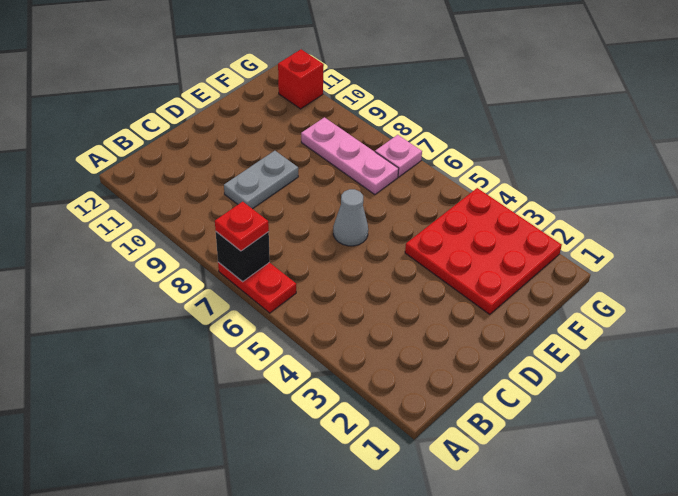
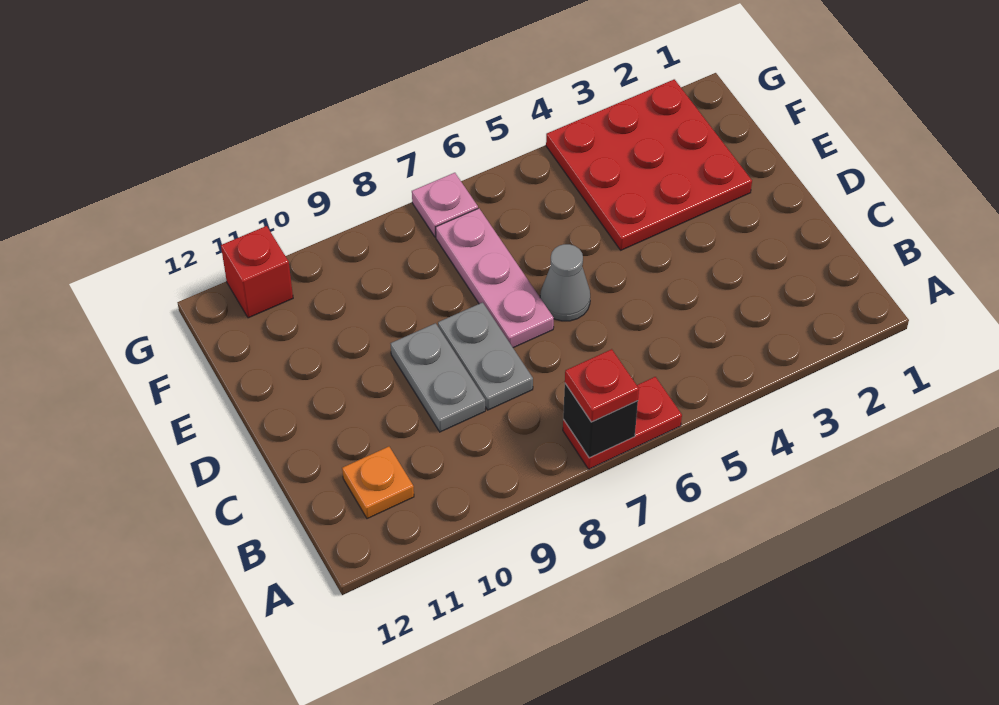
none -> orange 1x1 plate [342,447,414,519]
none -> grey 1x2 plate [438,302,533,410]
pink 1x3 plate [301,117,399,195] -> pink 1x3 plate turned to [436,208,554,348]

